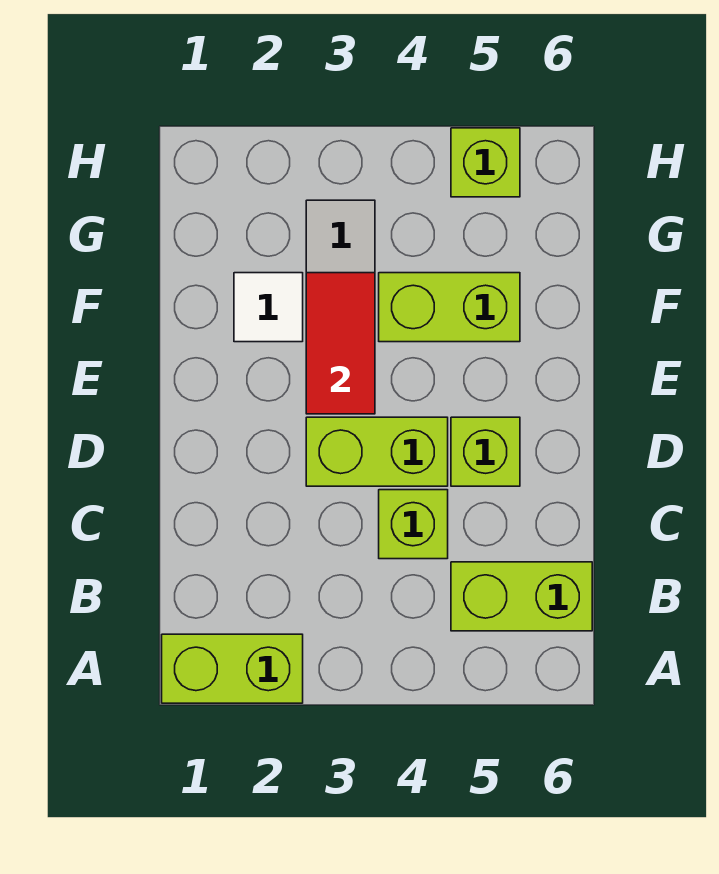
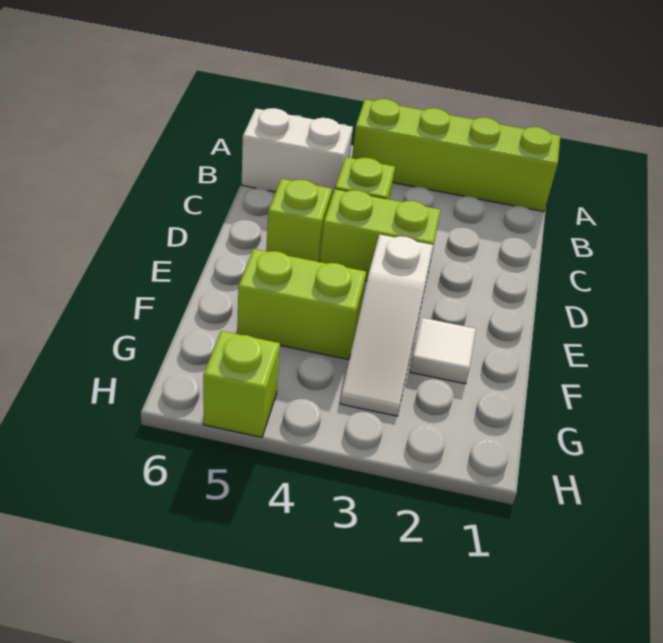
lime 1x2 brick [162,634,303,703] -> lime 1x4 brick [352,99,560,212]
lime 1x2 brick [451,562,592,631] -> white 1x2 brick [242,108,353,199]
red 1x2 tile [306,273,375,414] -> none

